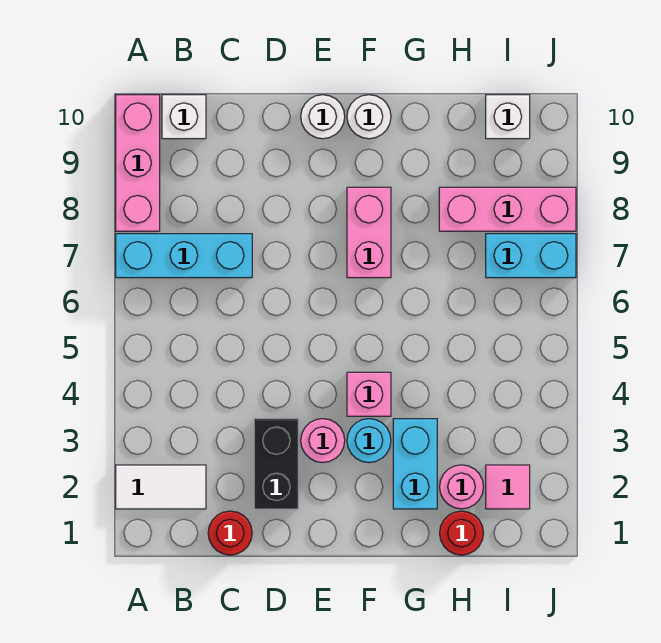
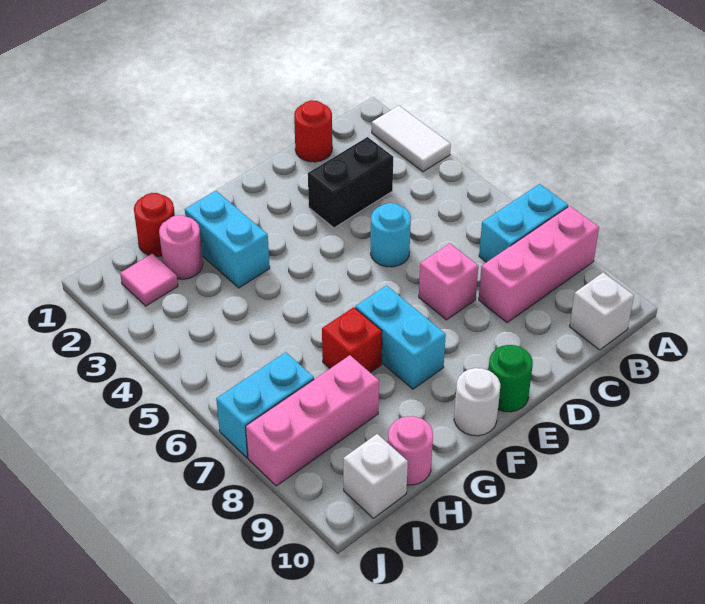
white 1x2 tile [116,465,206,509] -> white 1x2 tile turned to [372,106,451,172]
cyan 1x3 brick [116,234,252,278] -> cyan 1x2 brick [479,184,568,262]
pink 1x3 brick [116,95,160,231] -> pink 1x3 brick turned to [479,206,599,323]
black 1x2 brick [254,419,298,509] -> black 1x2 brick turned to [308,137,393,228]
pink 1x1 round brick [301,419,345,463] -> pink 1x1 round brick moved to [388,416,433,485]
white 1x1 round brick [301,95,345,139] -> green 1x1 round brick [488,345,533,412]
cyan 1x1 round brick [347,419,391,463] -> cyan 1x1 round brick moved to [371,203,411,267]
pink 1x1 brick [347,372,391,416] -> pink 1x1 brick moved to [419,244,478,320]
pink 1x2 brick [347,187,391,278] -> cyan 1x2 brick [355,285,446,389]
none -> red 1x1 brick [322,307,382,373]

